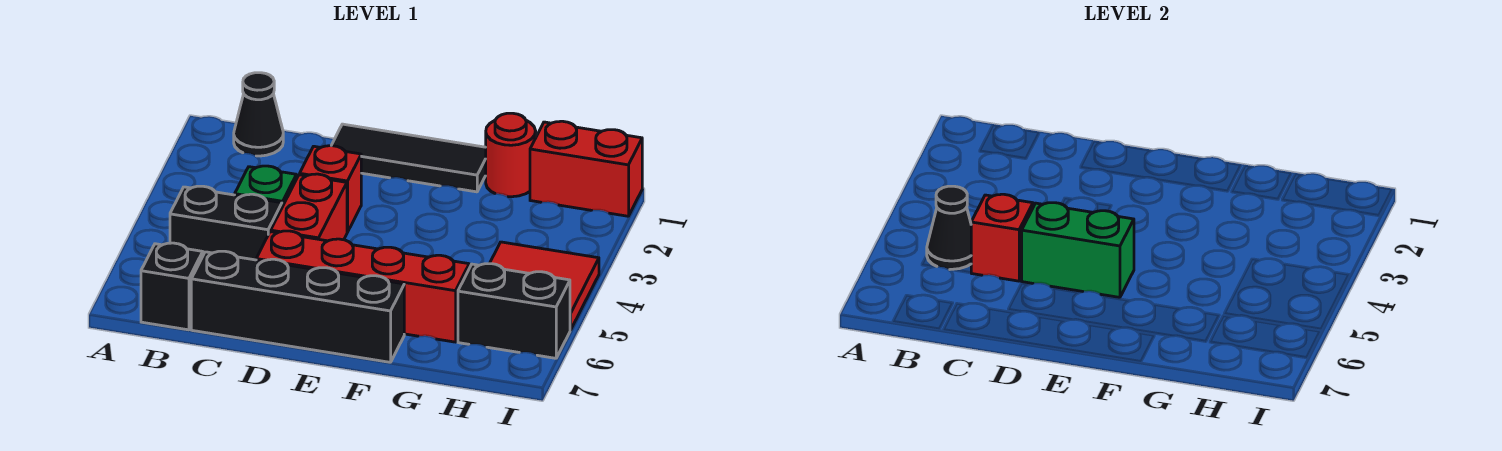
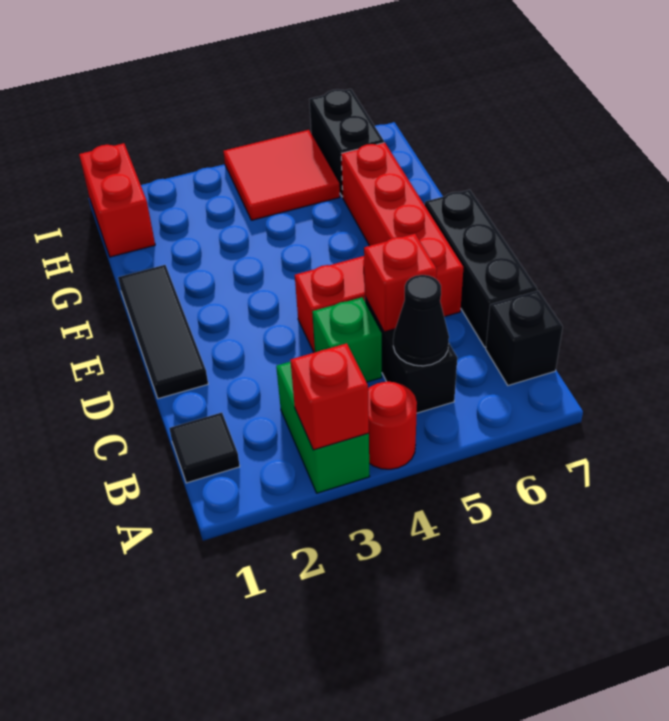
black 1x1 cone [234,73,283,156] -> black 1x1 tile [169,413,240,483]
black 1x4 brick [191,251,404,362] -> black 1x3 brick [425,190,537,347]
red 1x1 brick [300,146,361,232] -> red 1x1 brick moved to [290,343,369,450]
green 1x2 brick [1022,203,1134,297] -> green 1x2 brick moved to [276,362,370,493]
red 1x1 round brick [486,113,536,197] -> red 1x1 round brick moved to [368,381,417,469]

